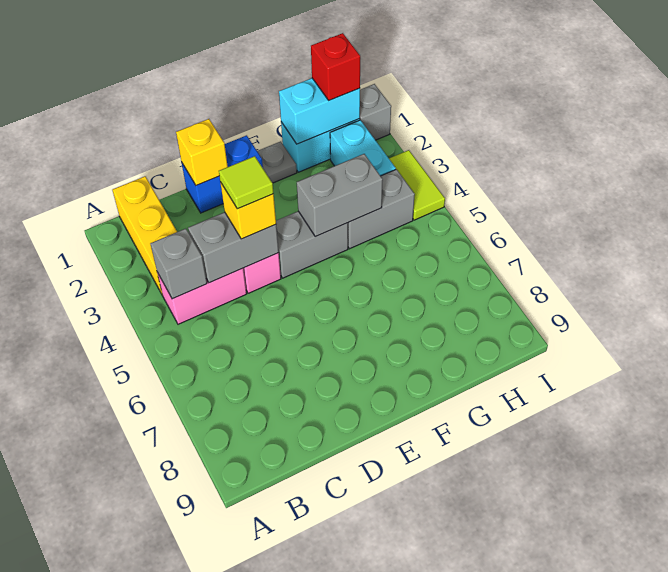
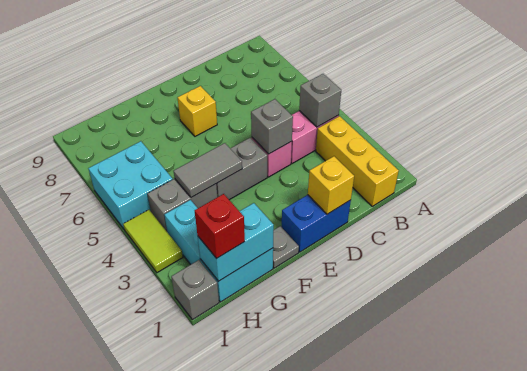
grey 1x2 brick [188,212,279,283] -> grey 1x1 brick [251,99,293,154]
yellow 1x1 brick [220,182,276,239] -> yellow 1x1 brick moved to [178,86,217,136]
lime 1x1 tile [219,156,274,209] -> none
grey 1x2 brick [297,154,383,237] -> grey 1x2 tile [174,143,242,197]
none -> cyan 2x2 brick [88,141,173,229]

